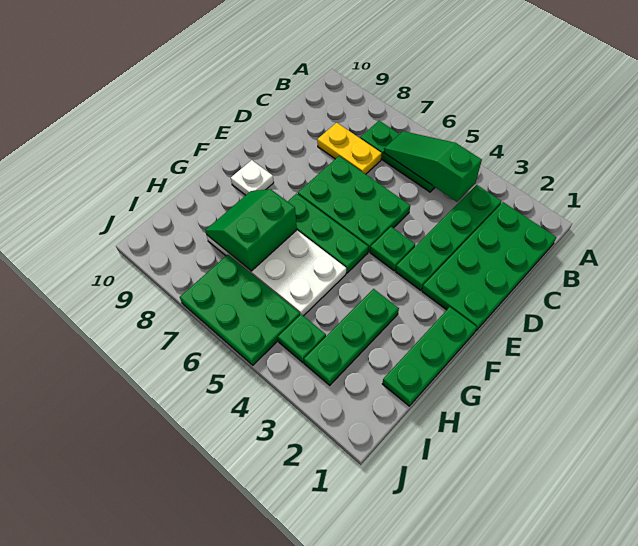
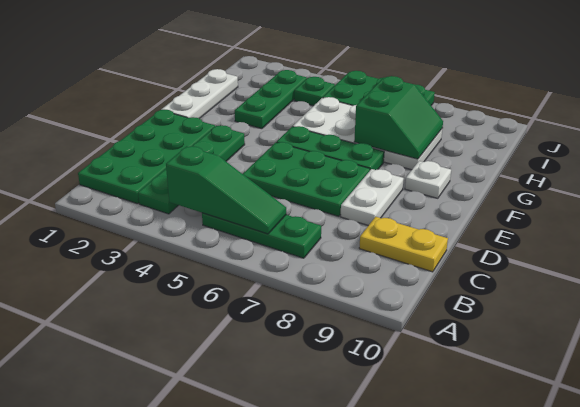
yellow 1x2 plate [317,123,382,174] -> yellow 1x2 plate moved to [359,217,448,272]
none -> white 1x2 plate [341,169,404,225]
green 1x1 plate [370,227,415,271] -> none
green 1x3 plate [382,307,477,406] -> white 1x3 plate [161,69,238,119]

